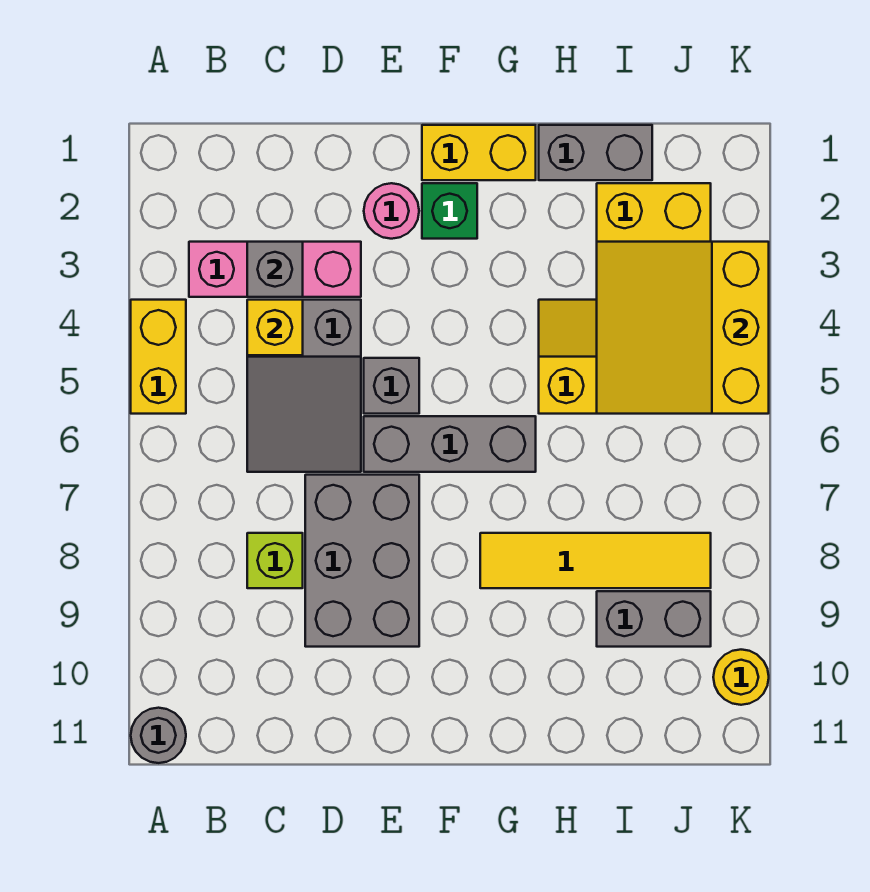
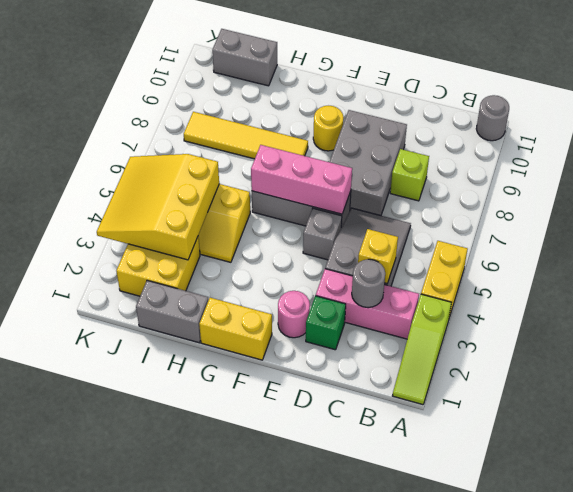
none -> lime 1x3 slope [393,294,452,405]
grey 1x1 brick [247,242,303,297] -> grey 1x1 round brick [352,259,385,308]
none -> pink 1x3 brick [251,145,352,214]
green 1x1 brick [422,183,477,239] -> green 1x1 brick moved to [306,296,346,350]
yellow 3x3 slope [597,242,769,414] -> yellow 3x3 slope turned to [97,154,219,260]
grey 1x2 brick [597,591,711,647] -> grey 1x2 brick moved to [212,29,277,86]
yellow 1x1 round brick [713,650,769,705] -> yellow 1x1 round brick moved to [313,106,343,151]

